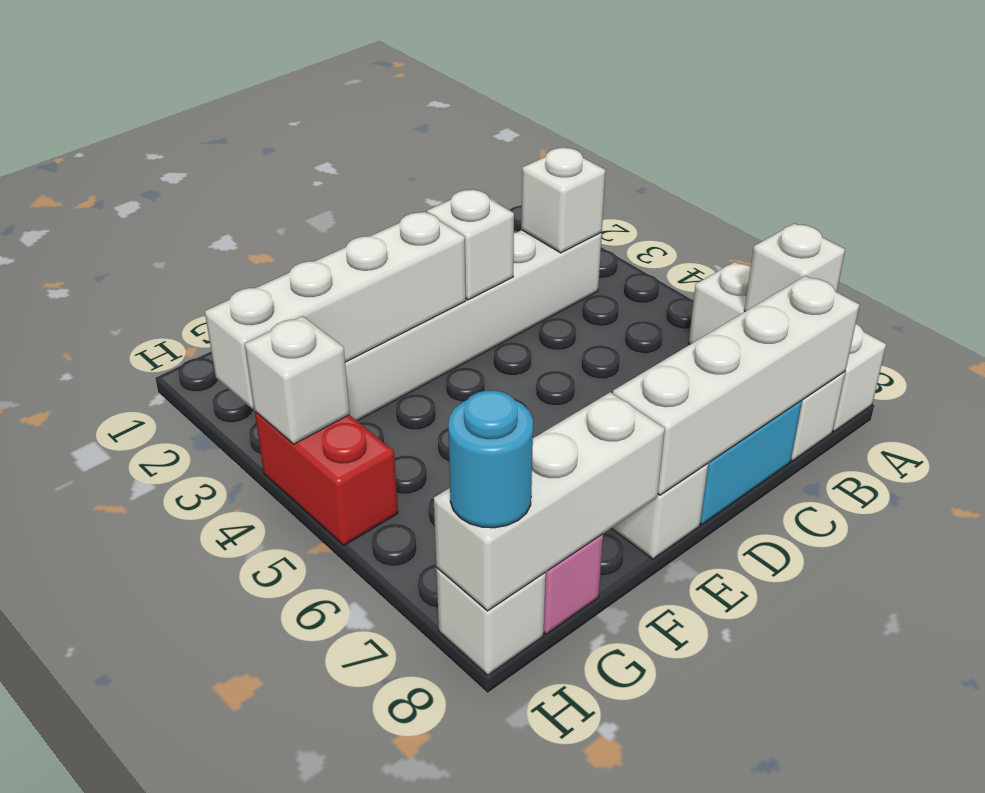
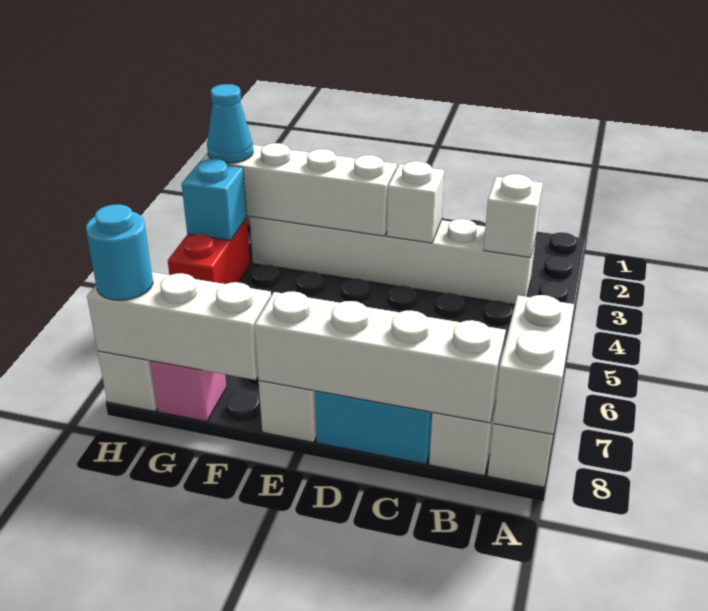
white 1x1 brick [744,223,845,311] -> white 1x2 brick [493,295,574,434]
none -> cyan 1x1 cone [207,84,253,163]
white 1x1 brick [245,316,350,444] -> cyan 1x1 brick [182,159,247,240]

